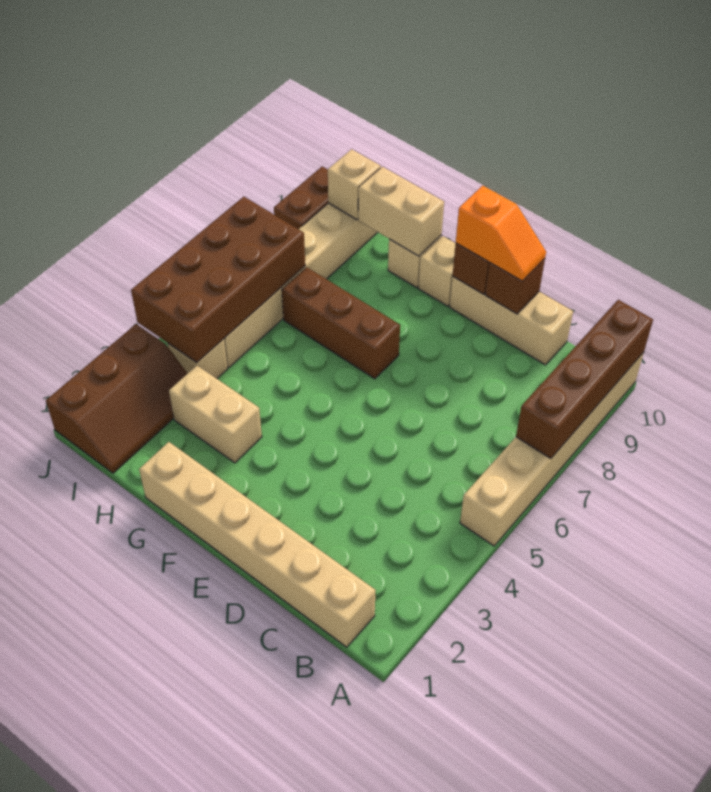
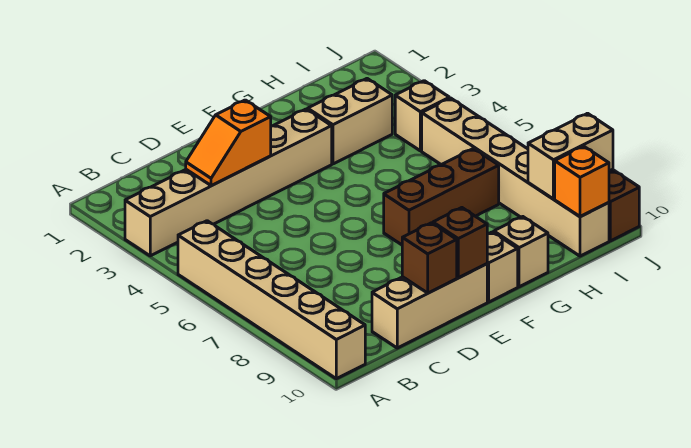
brown 1x4 brick [516,300,653,459] -> none
tan 1x6 brick [139,442,376,647] -> tan 1x6 brick moved to [125,109,332,256]
orange 1x2 slope [456,186,546,281] -> orange 1x2 slope moved to [186,100,271,186]
tan 1x2 brick [358,167,444,256] -> tan 1x2 brick moved to [528,113,613,199]
brown 2x3 slope [46,324,188,473] -> none
brown 2x4 brick [131,197,305,362] -> none
tan 1x1 brick [328,149,381,220] -> orange 1x1 brick [555,146,609,216]

